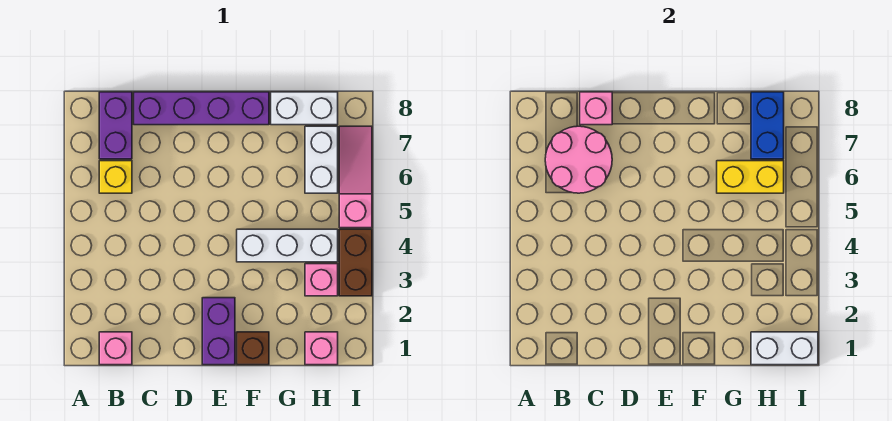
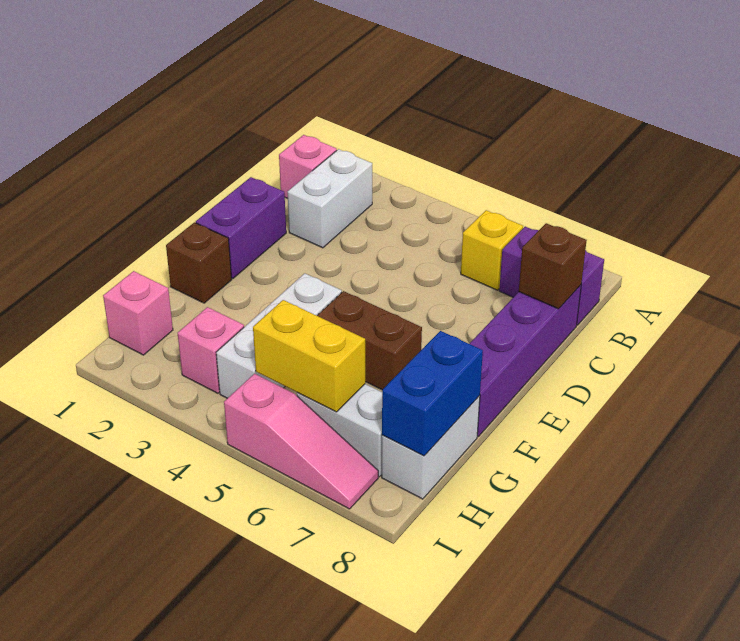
pink 2x2 round brick [545,126,612,193] -> none
pink 1x1 brick [580,92,612,125] -> brown 1x1 brick [519,223,587,309]
purple 1x2 brick [202,298,235,365] -> purple 1x2 brick turned to [196,177,286,279]
yellow 1x2 brick [717,161,784,193] -> yellow 1x2 brick turned to [253,300,365,412]
white 1x2 brick [751,332,818,365] -> white 1x2 brick moved to [288,149,372,248]
blue 1x2 brick [751,92,784,159] -> blue 1x2 brick turned to [382,331,483,456]
brown 1x2 brick [339,229,372,296] -> brown 1x2 brick moved to [317,291,422,390]

